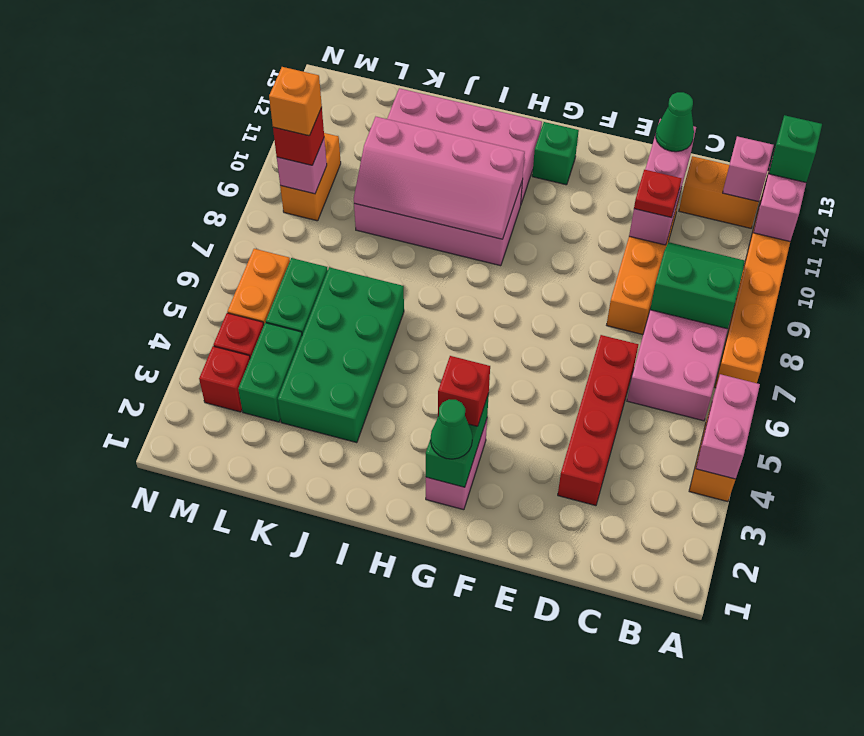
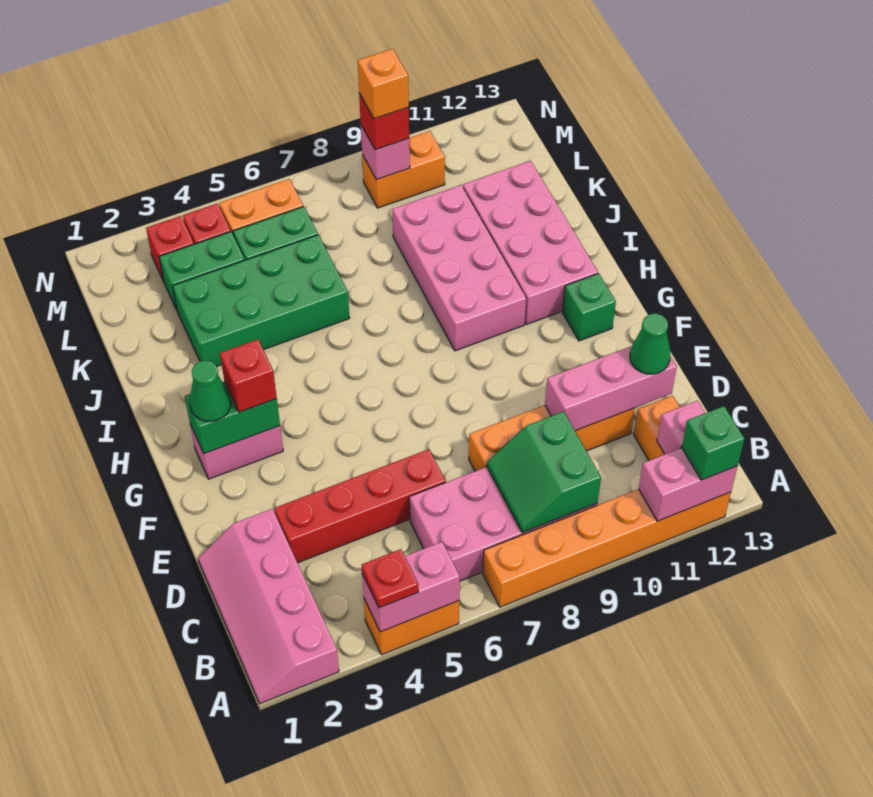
green 2x2 slope [650,242,745,329] -> green 2x2 slope turned to [487,411,601,533]
red 1x1 plate [634,170,682,217] -> red 1x1 plate moved to [362,549,418,608]
pink 2x4 slope [354,117,525,239] -> pink 2x4 slope moved to [198,509,339,704]

